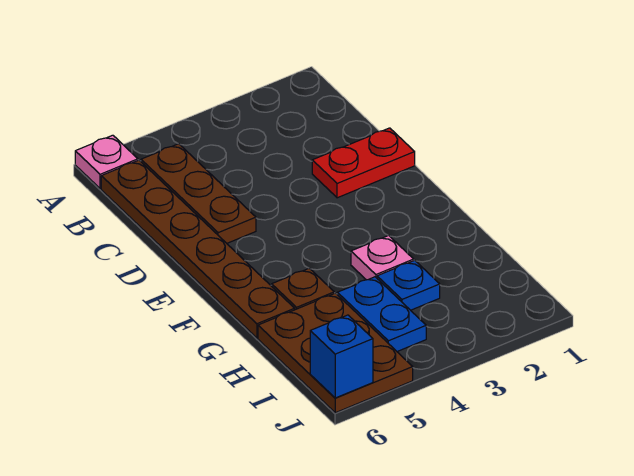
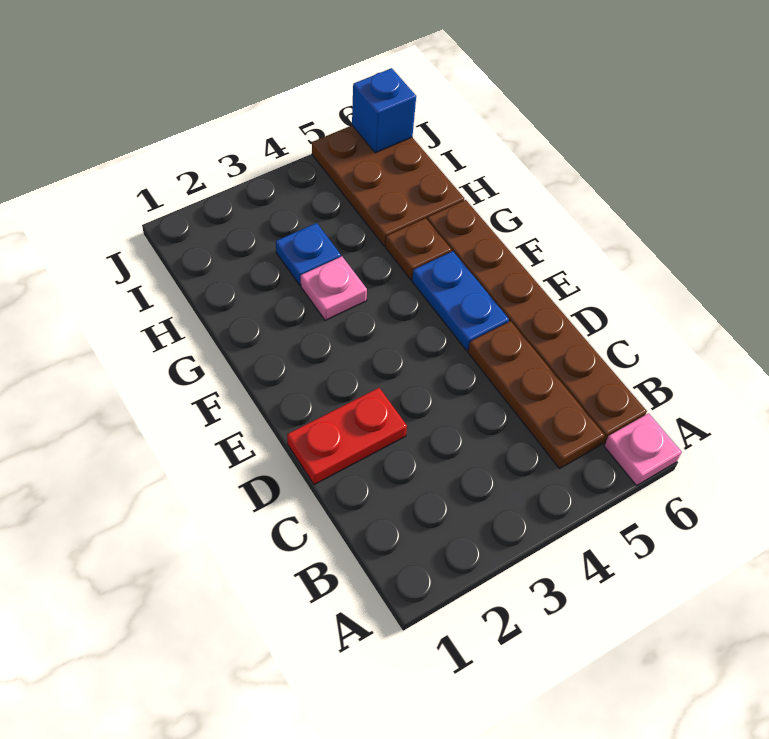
blue 1x2 plate [337,277,426,351] -> blue 1x2 plate moved to [412,251,509,351]

